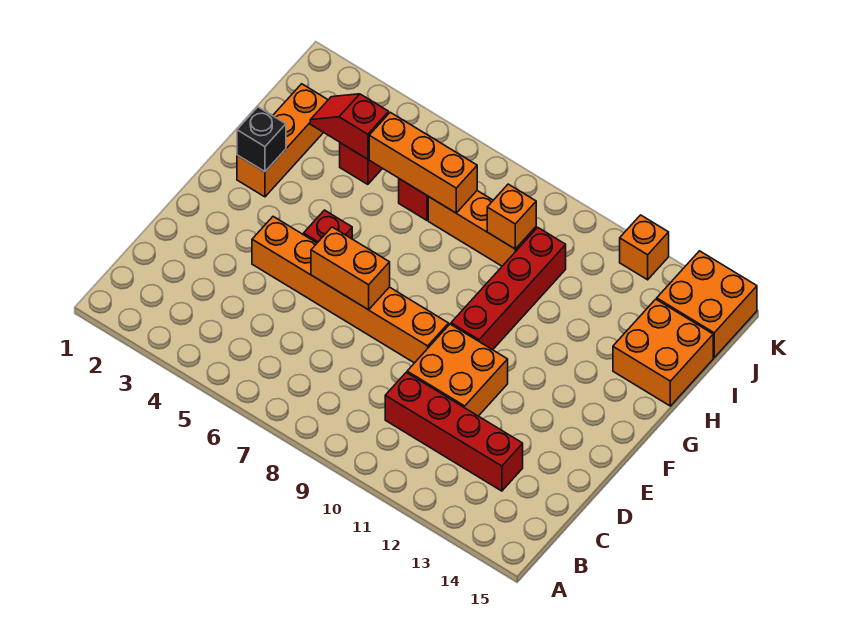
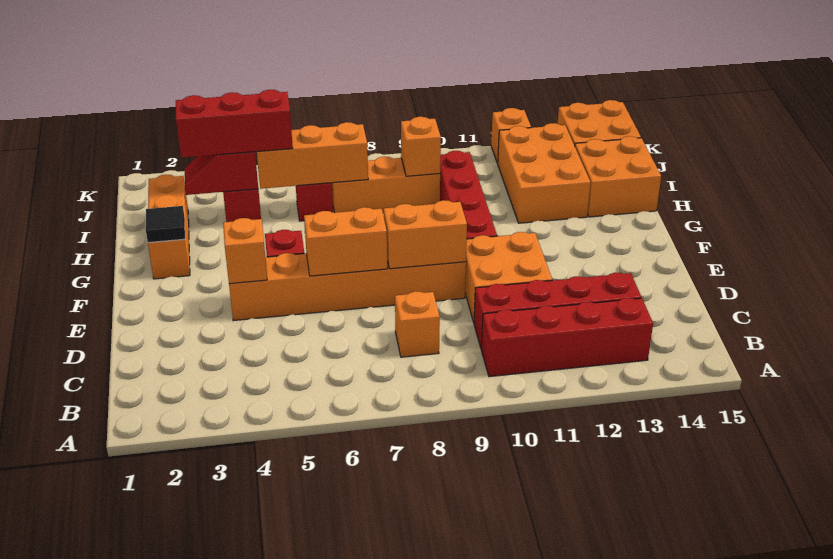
none -> red 1x4 brick [481,298,653,377]
none -> orange 1x1 brick [395,291,440,357]
none -> orange 1x1 brick [223,218,267,284]
none -> orange 1x2 brick [384,200,467,269]
black 1x1 brick [237,107,286,172] -> black 1x1 tile [146,206,185,243]
none -> orange 2x3 brick [498,123,591,223]
none -> red 1x3 brick [176,90,293,158]

